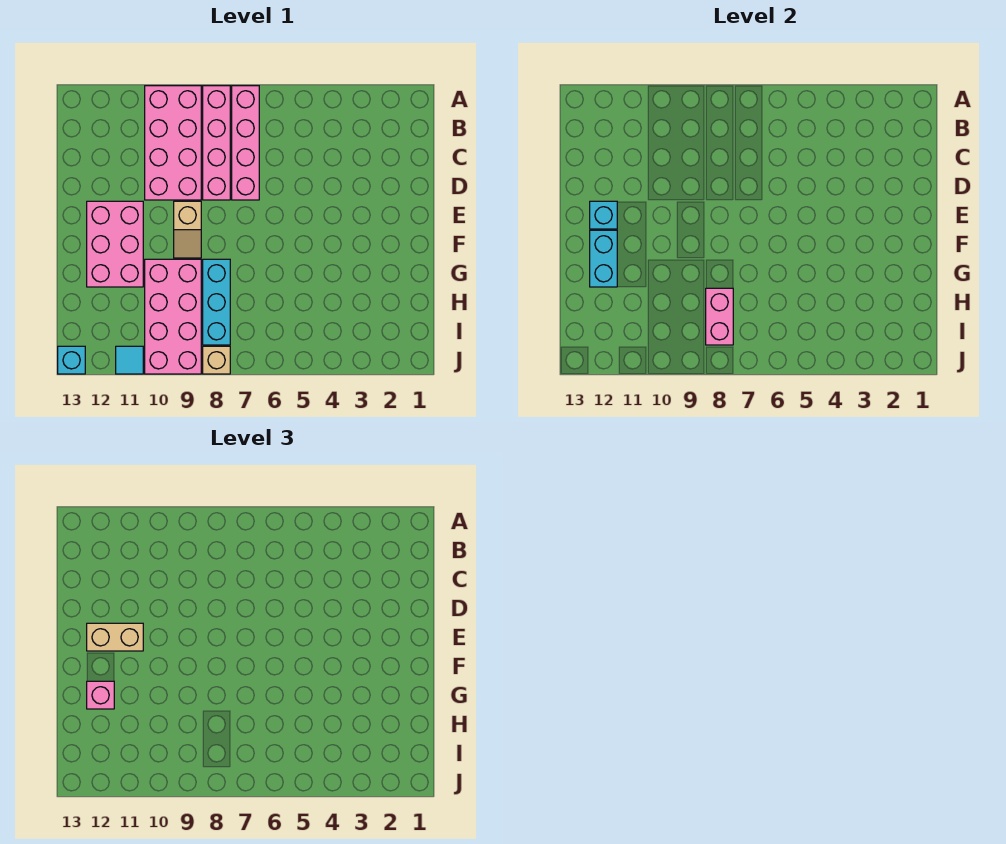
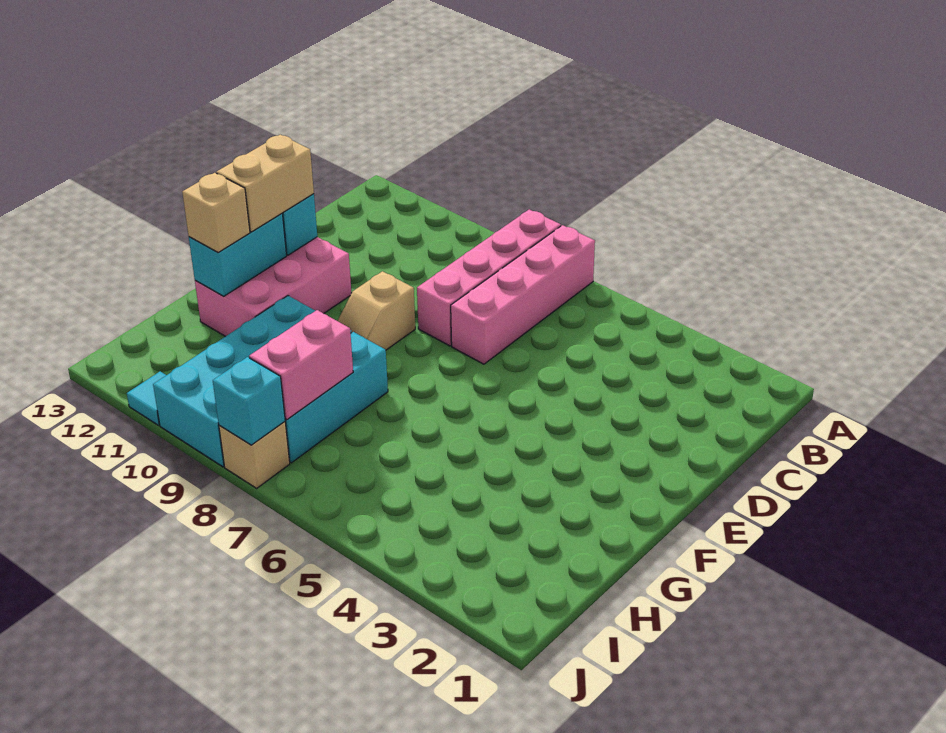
pink 2x4 brick [145,86,201,200] -> none
tan 1x2 brick [87,623,143,651] -> tan 1x2 brick turned to [217,135,314,232]
pink 2x4 brick [145,259,201,374] -> cyan 2x4 brick [153,296,352,467]
pink 1x1 brick [87,681,114,709] -> tan 1x1 brick [182,173,250,253]
cyan 1x1 brick [58,346,85,374] -> cyan 1x1 brick moved to [213,357,285,445]

